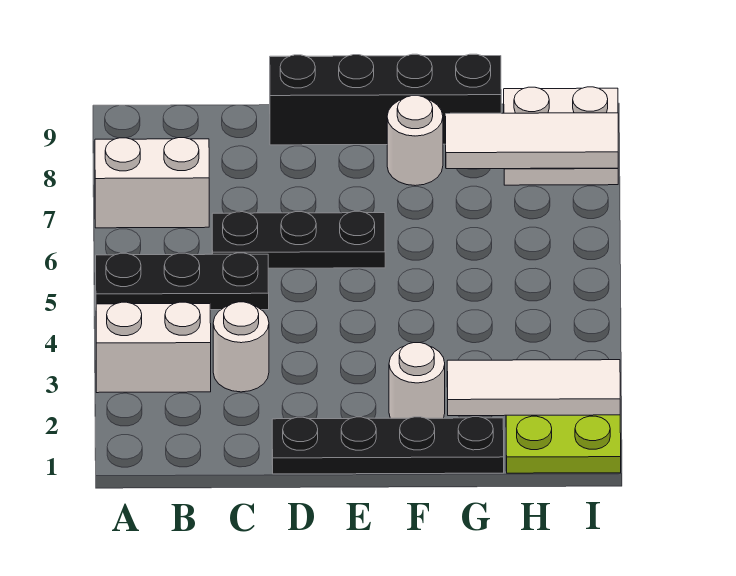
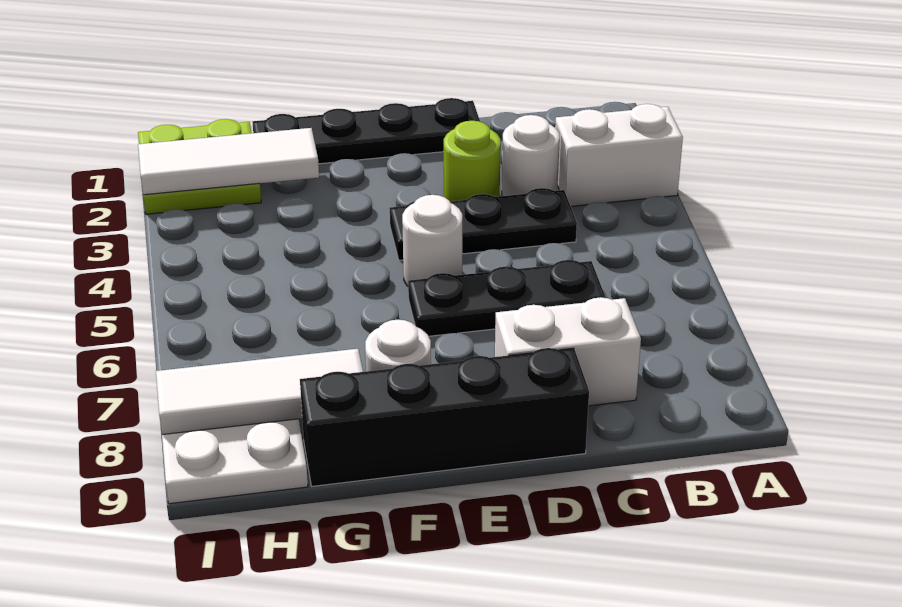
black 1x3 plate [96,253,269,310] -> black 1x3 plate moved to [390,188,577,260]
white 1x2 brick [95,138,209,228] -> white 1x2 brick moved to [495,297,641,406]
none -> lime 1x1 round brick [444,121,501,201]
white 1x1 round brick [389,343,445,418] -> white 1x1 round brick moved to [402,195,462,286]

